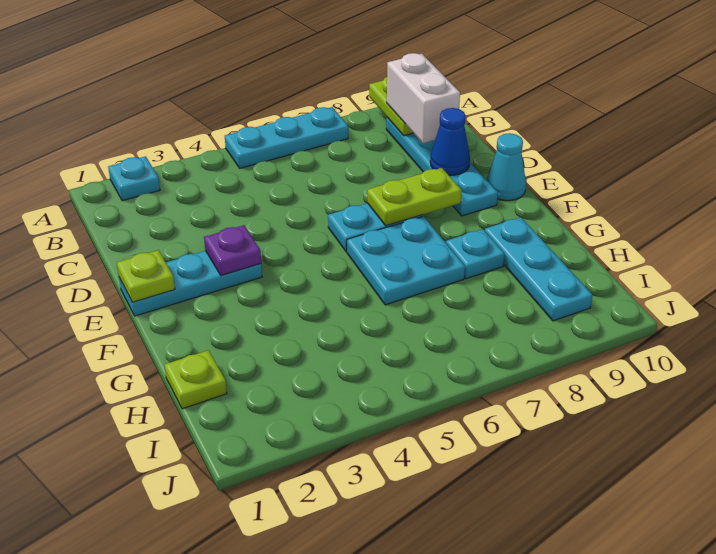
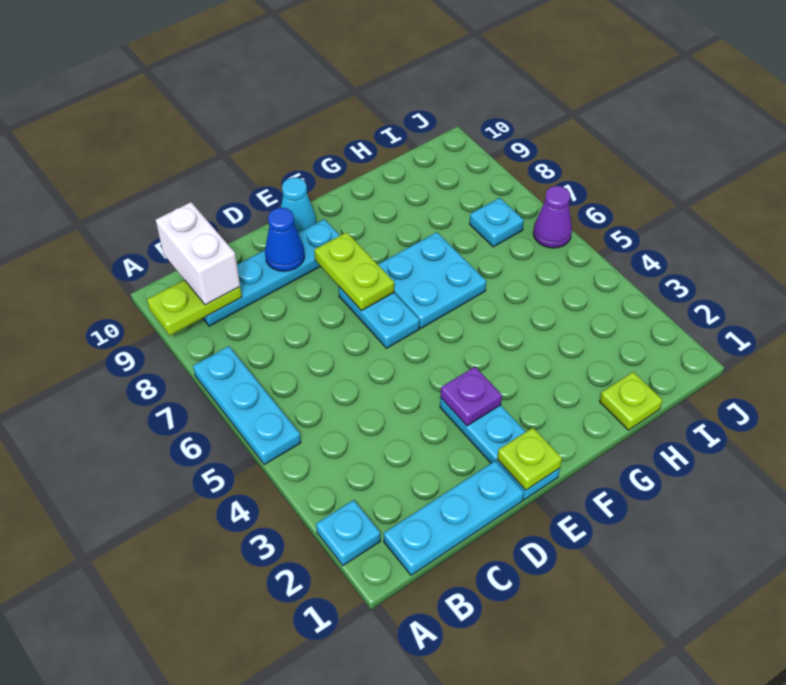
white 1x2 brick [387,53,460,143] -> white 1x2 brick turned to [156,202,240,305]
cyan 1x1 plate [446,229,504,279] -> cyan 1x1 plate moved to [470,198,524,247]
cyan 1x3 plate [485,217,593,321] -> cyan 1x3 plate moved to [384,461,524,575]
none -> purple 1x1 cone [533,186,572,248]

